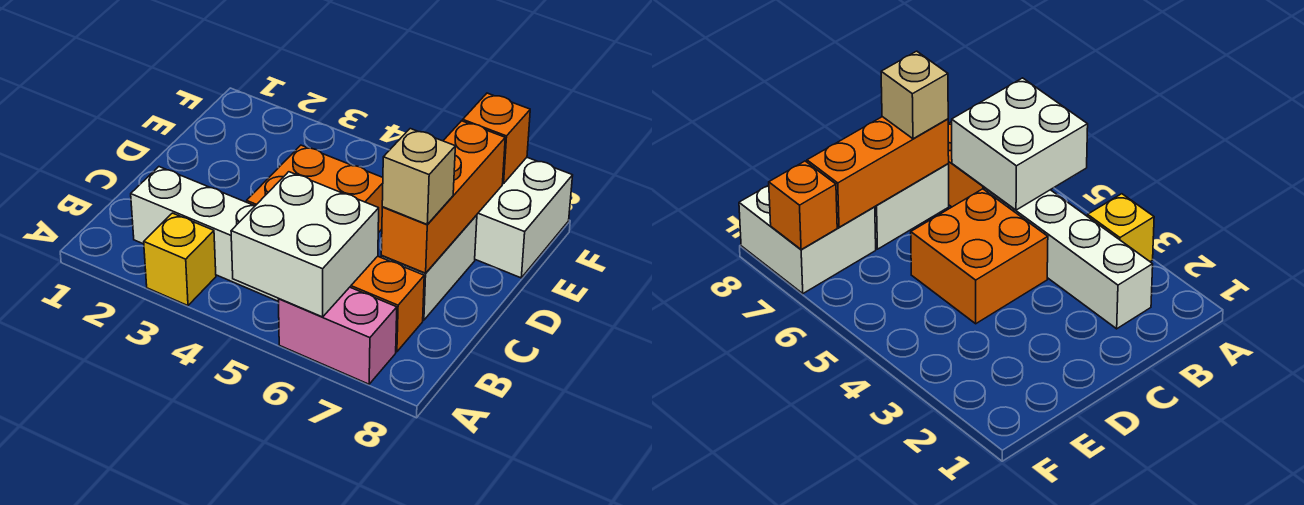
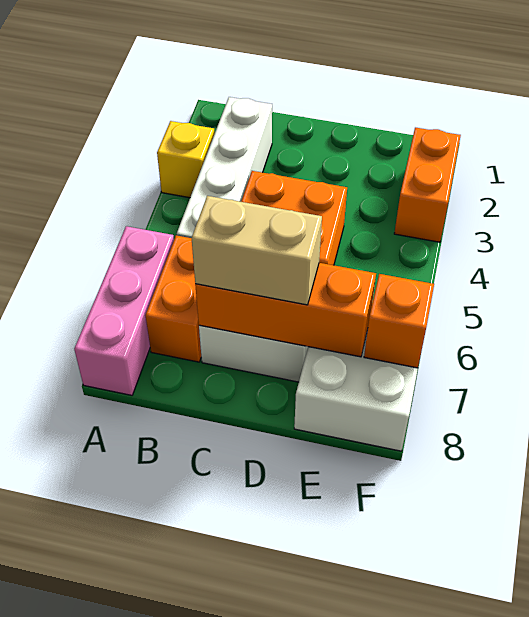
white 2x2 brick [231,172,379,317] -> none
pink 1x2 brick [279,287,397,384] -> pink 1x3 brick [74,226,174,395]
tan 1x1 brick [382,129,455,225] -> tan 1x2 brick [192,196,322,305]
none -> orange 1x2 brick [394,128,461,242]

